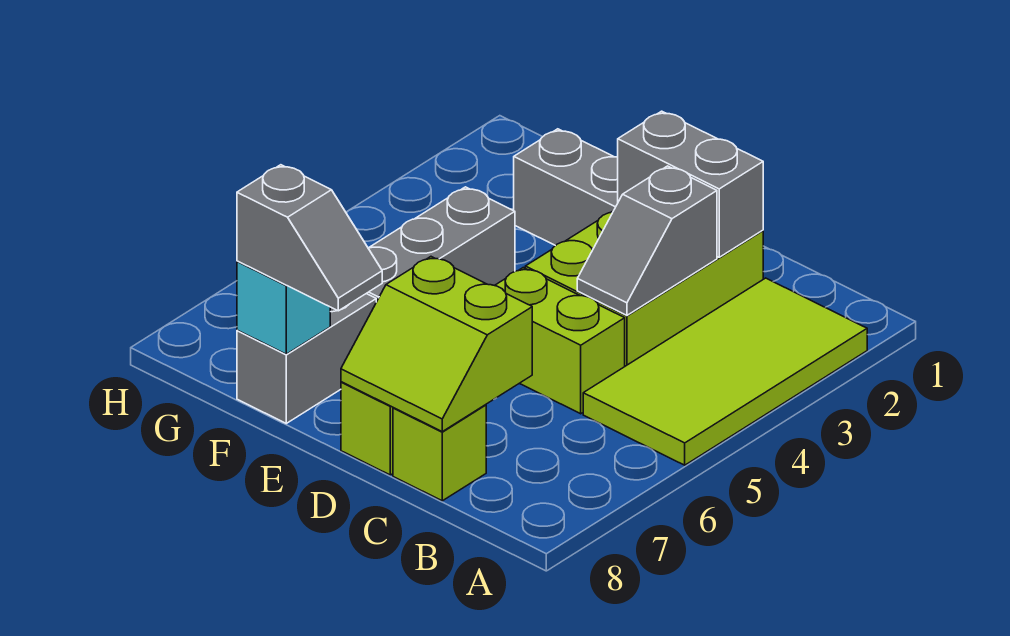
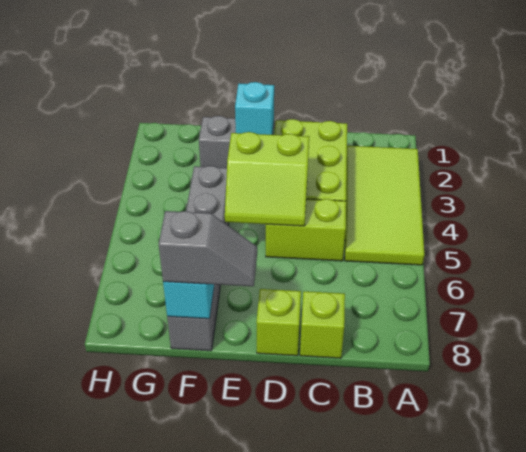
grey 1x2 brick [618,111,763,257] -> none
grey 1x2 slope [577,166,717,315] -> none
lime 2x2 slope [341,257,532,431] -> lime 2x2 slope moved to [225,132,309,226]
none -> cyan 1x1 brick [235,82,274,135]

